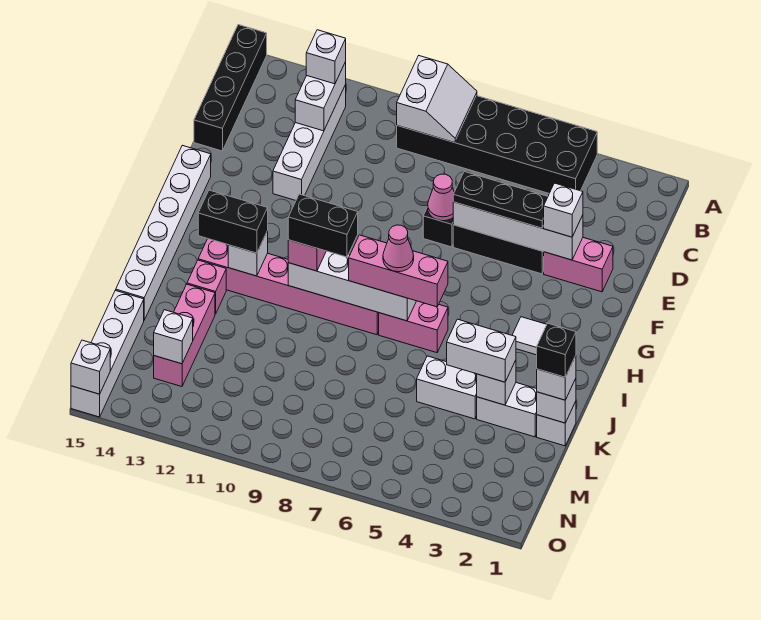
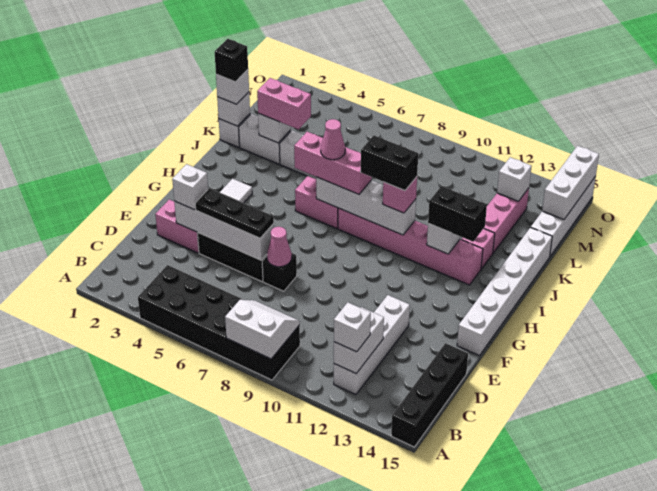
white 2x2 slope [397,56,477,143] -> white 2x2 slope turned to [225,300,300,359]
white 1x2 brick [447,319,516,382] -> pink 1x2 brick [257,78,311,129]
white 1x1 brick [71,340,110,394] -> white 1x3 brick [542,146,599,220]

